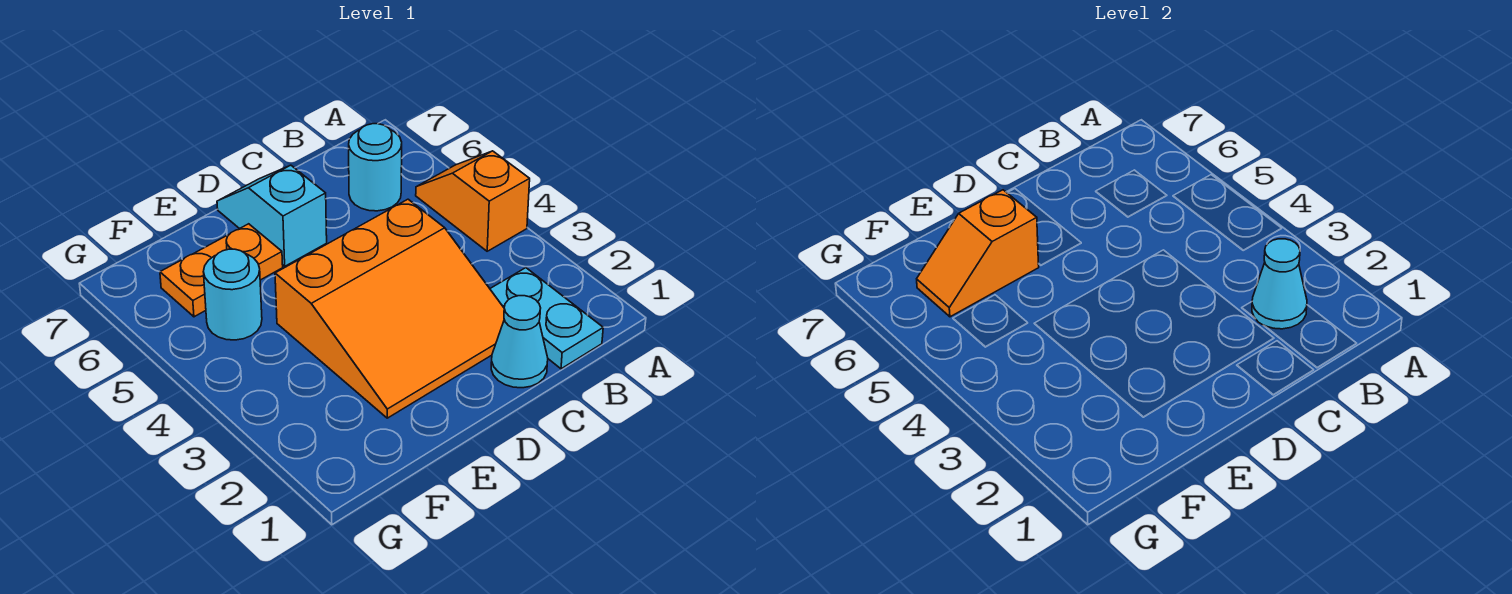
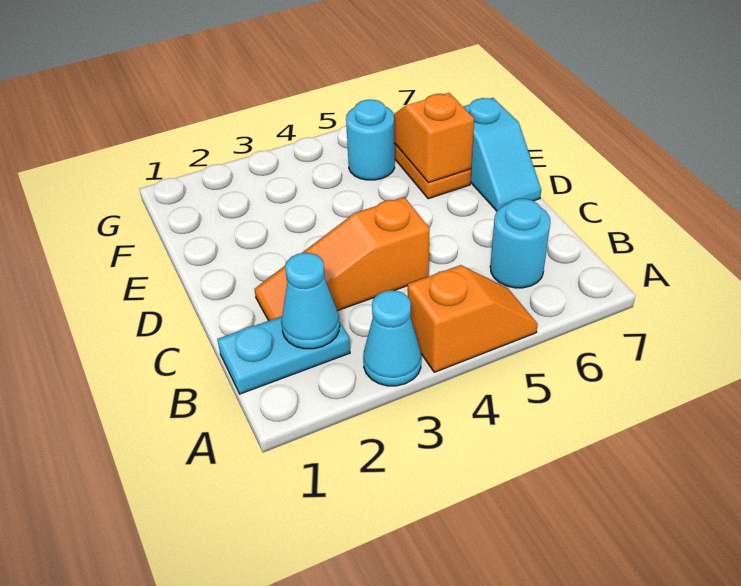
cyan 1x1 cone [491,296,548,388] -> cyan 1x1 cone moved to [363,290,421,386]
orange 3x3 slope [275,199,504,418] -> orange 1x3 slope [255,197,430,321]
cyan 1x2 slope [217,165,327,266] -> cyan 1x2 slope turned to [463,98,541,211]

